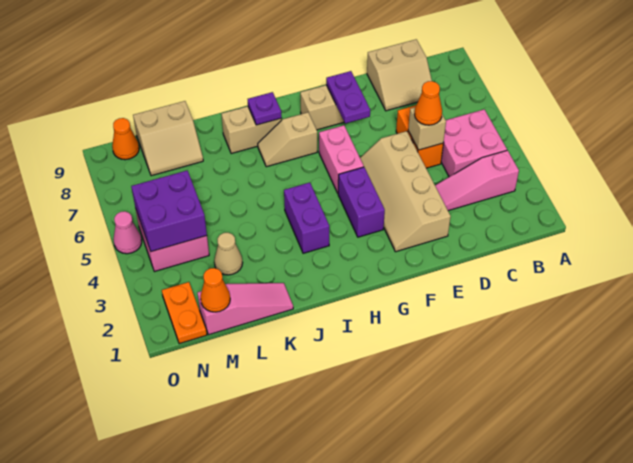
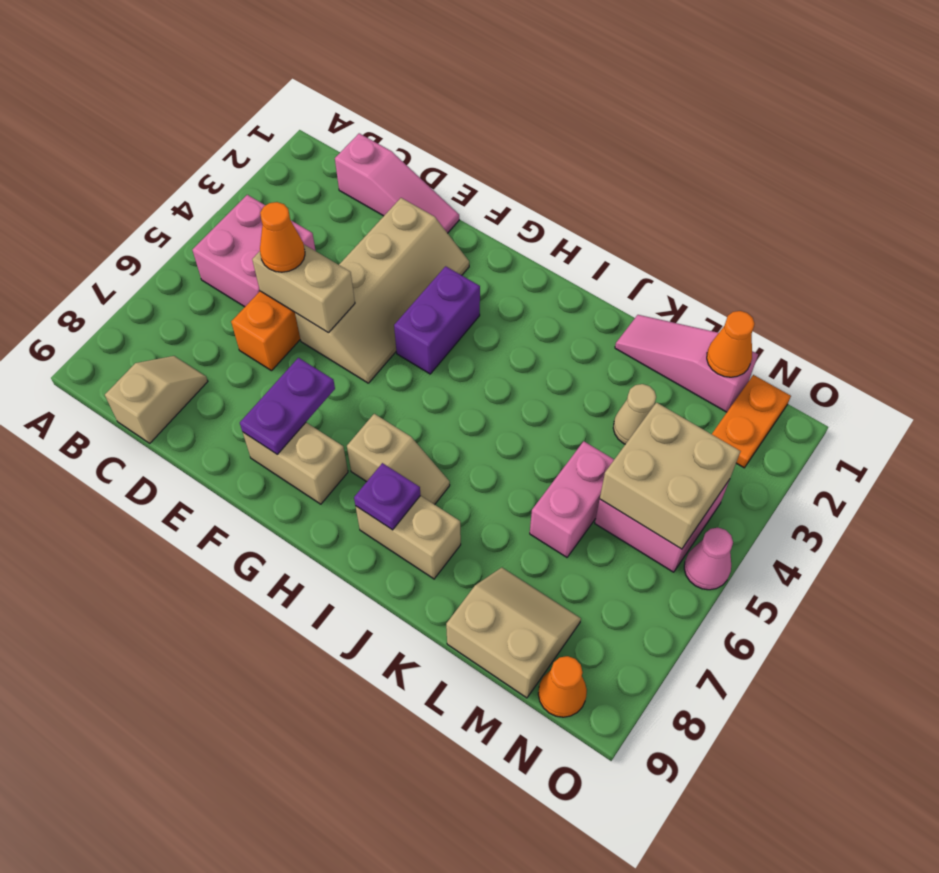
pink 1x3 slope [435,150,519,211] -> pink 1x3 slope moved to [335,133,459,233]
tan 2x2 slope [367,39,432,111] -> tan 1x2 slope [105,356,208,443]
tan 1x1 brick [408,107,446,150] -> tan 1x2 brick [252,245,355,333]
pink 1x2 brick [319,125,364,193] -> pink 1x2 brick moved to [530,441,614,557]
purple 1x2 brick [284,183,329,253] -> none
purple 2x2 brick [131,171,207,252] -> tan 2x2 brick [600,402,740,549]

